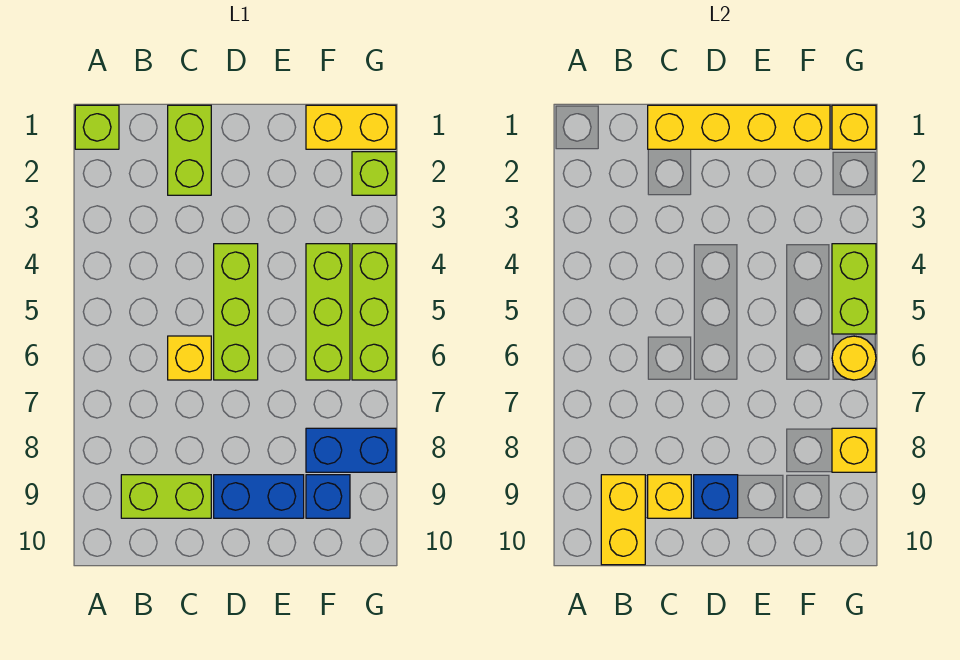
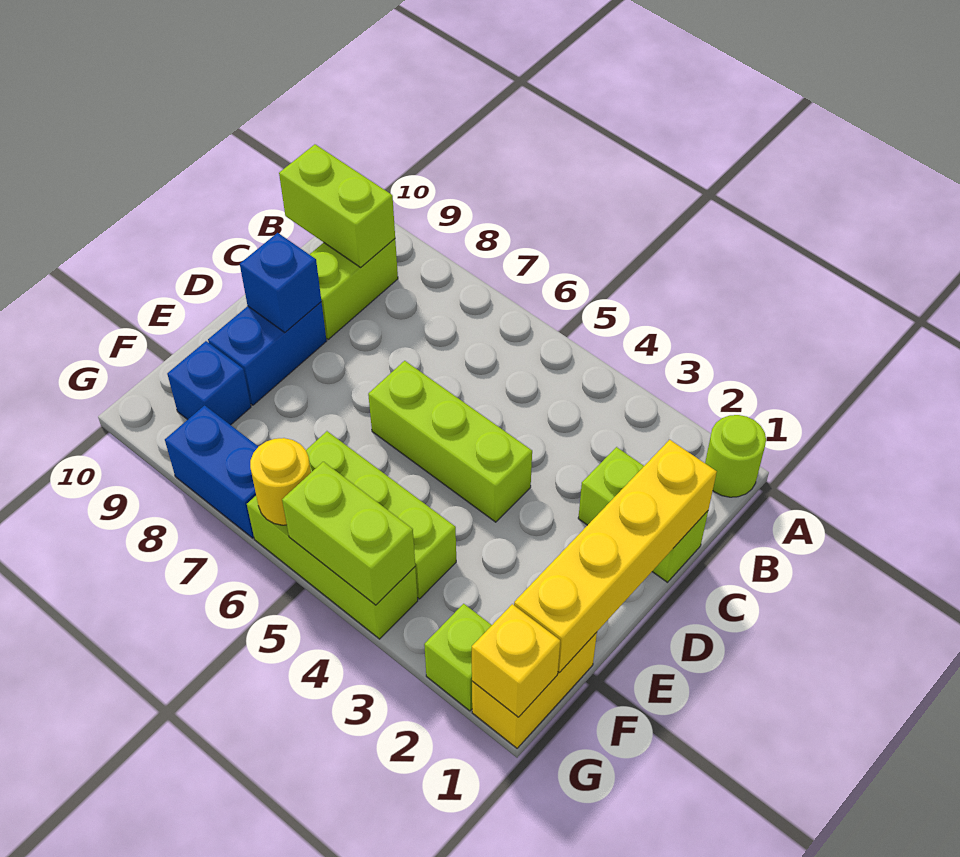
lime 1x1 brick [75,105,119,149] -> lime 1x1 round brick [705,415,766,497]
yellow 1x2 brick [601,475,645,565] -> lime 1x2 brick [279,144,395,267]
yellow 1x1 brick [168,336,211,380] -> none
yellow 1x1 brick [648,475,691,518] -> none
blue 1x2 brick [306,428,396,472] -> blue 1x2 brick turned to [165,405,259,538]
yellow 1x1 brick [832,428,876,472] -> none

